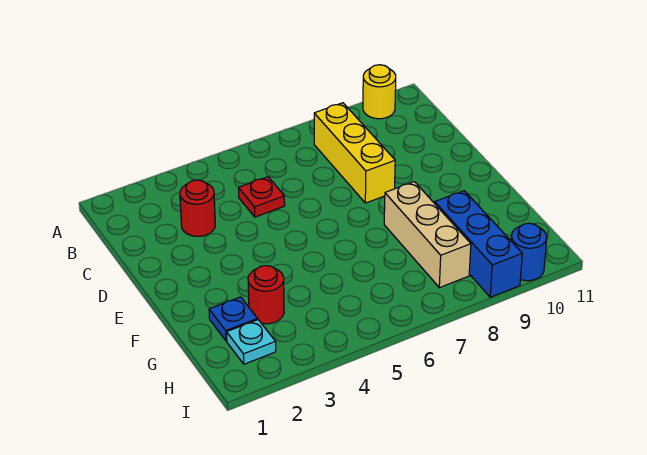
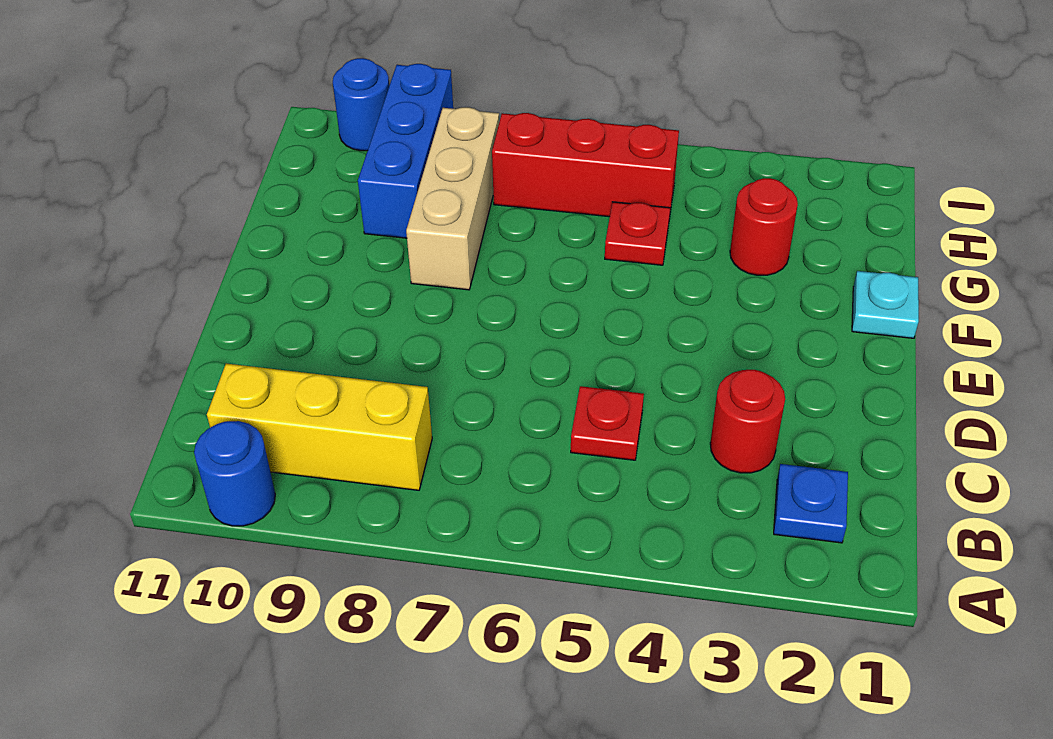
yellow 1x1 round brick [363,65,396,119] -> blue 1x1 round brick [194,421,275,526]
yellow 1x3 brick [314,103,395,203] -> yellow 1x3 brick turned to [207,363,432,490]
blue 1x1 plate [209,297,258,341] -> blue 1x1 plate moved to [774,464,848,543]
none -> red 1x1 plate [605,202,670,265]
cyan 1x1 plate [227,320,276,364] -> cyan 1x1 plate moved to [852,271,919,338]
none -> red 1x3 brick [492,113,679,219]

